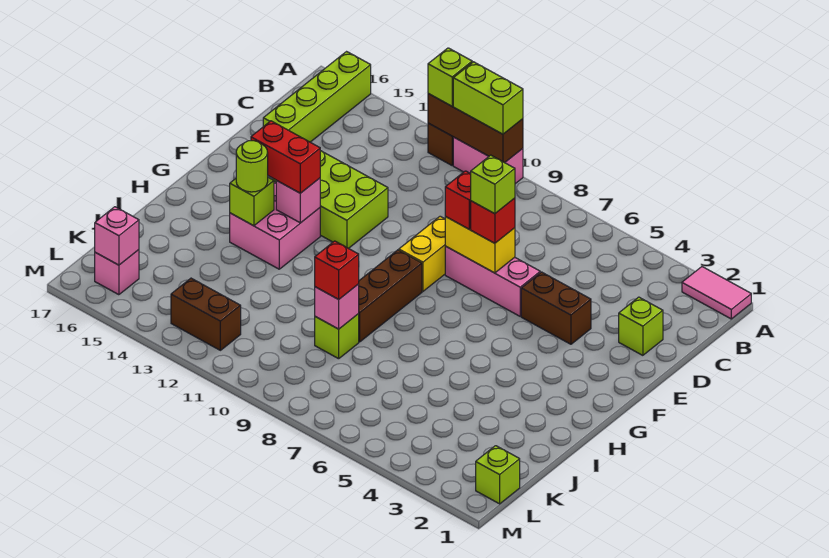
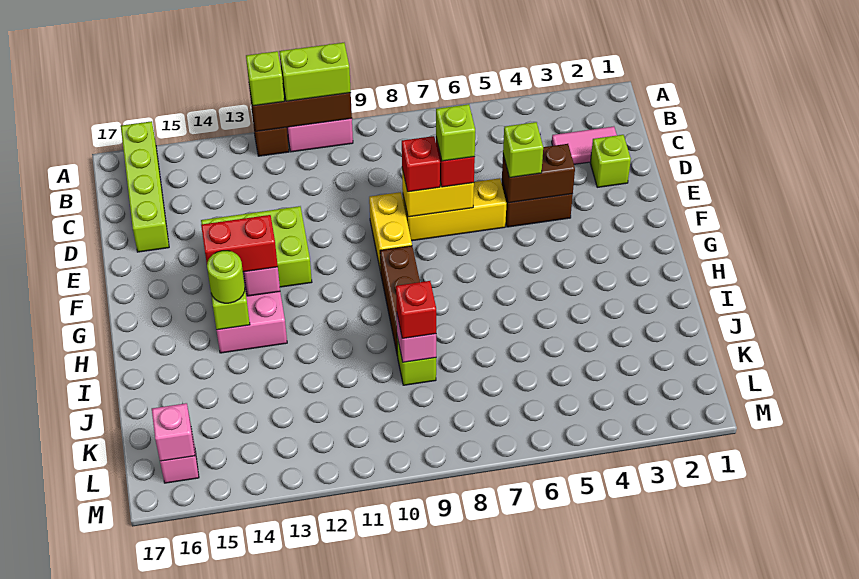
pink 1x2 tile [682,267,751,319] -> pink 1x2 tile moved to [552,126,617,164]
pink 1x3 brick [445,246,540,316] -> yellow 1x3 brick [403,178,506,241]
lime 1x1 brick [476,446,520,504] -> lime 1x1 brick moved to [503,122,543,178]
brown 1x2 brick [171,278,241,350] -> brown 1x2 brick moved to [502,144,575,203]

